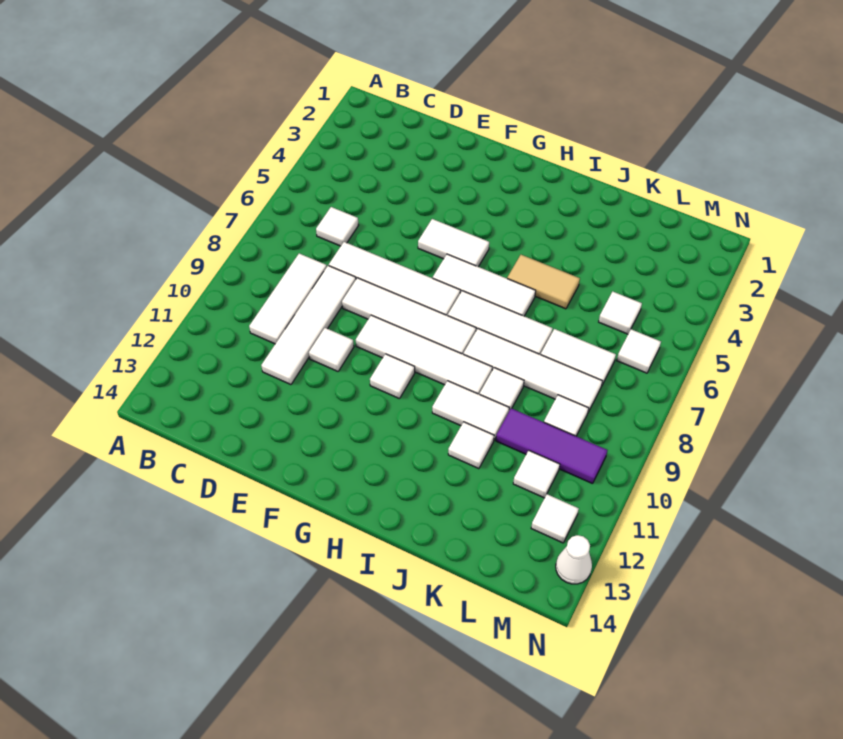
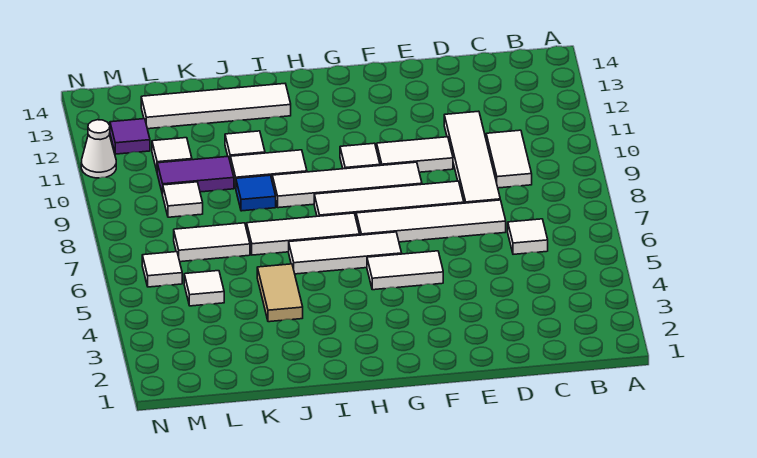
white 1x3 tile [249,253,327,344] -> white 1x2 tile [486,130,532,188]
white 1x1 tile [309,328,354,371] -> white 1x2 tile [377,137,453,172]
tan 1x2 tile [507,255,580,309] -> tan 1x2 tile turned to [257,264,303,322]
white 1x4 tile [463,329,602,412] -> white 1x4 tile moved to [141,84,291,129]
white 1x1 tile [480,368,524,411] -> blue 1x1 tile [236,175,276,211]
purple 1x3 tile [496,408,608,484] -> purple 1x2 tile [157,157,234,195]
white 1x1 tile [531,494,579,543] -> purple 1x1 tile [110,119,150,154]
white 1x1 cone [556,535,592,584] -> white 1x1 cone moved to [81,120,116,178]

